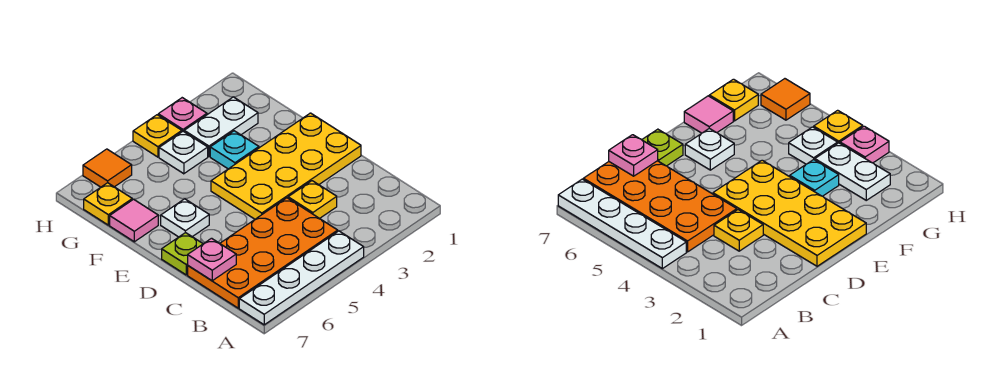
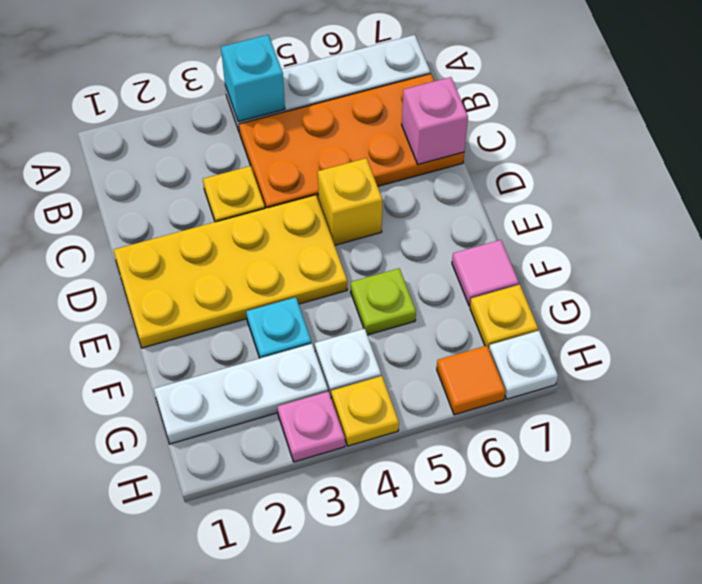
none -> cyan 1x1 brick [221,35,285,122]
pink 1x1 plate [188,238,236,281] -> pink 1x1 brick [402,77,468,164]
none -> yellow 1x1 brick [318,158,383,245]
lime 1x1 plate [162,233,203,275] -> lime 1x1 plate moved to [351,269,416,335]
white 1x1 plate [161,199,209,237] -> white 1x1 plate moved to [489,331,558,399]
white 1x2 plate [184,97,258,156] -> white 1x3 plate [154,344,328,444]

